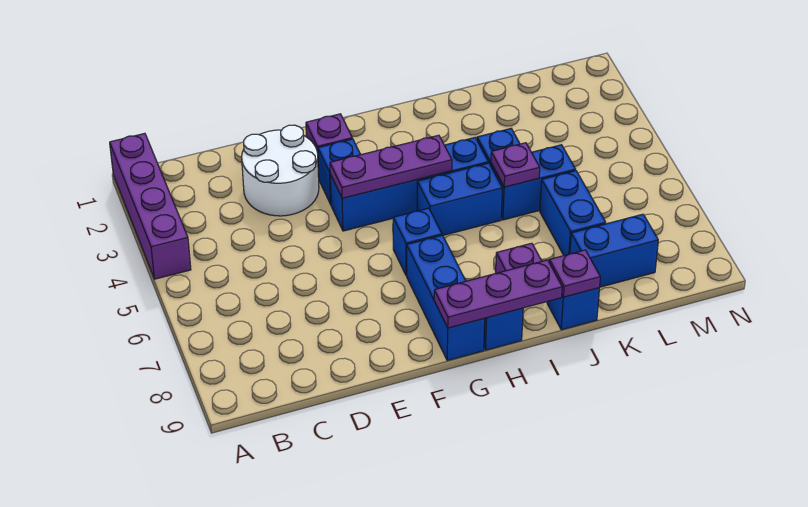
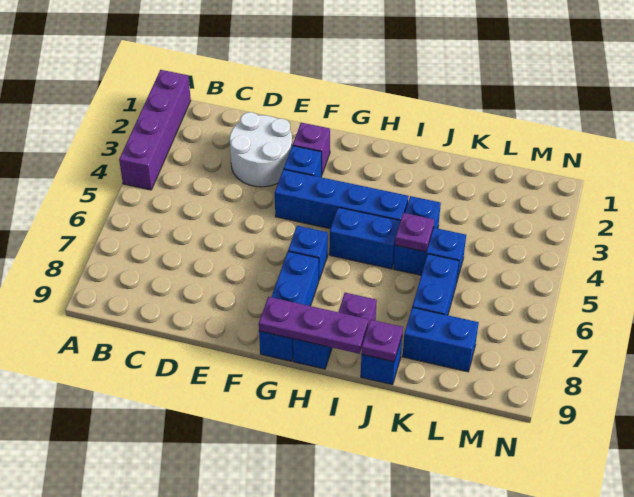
purple 1x3 plate [330,135,452,198] -> none

